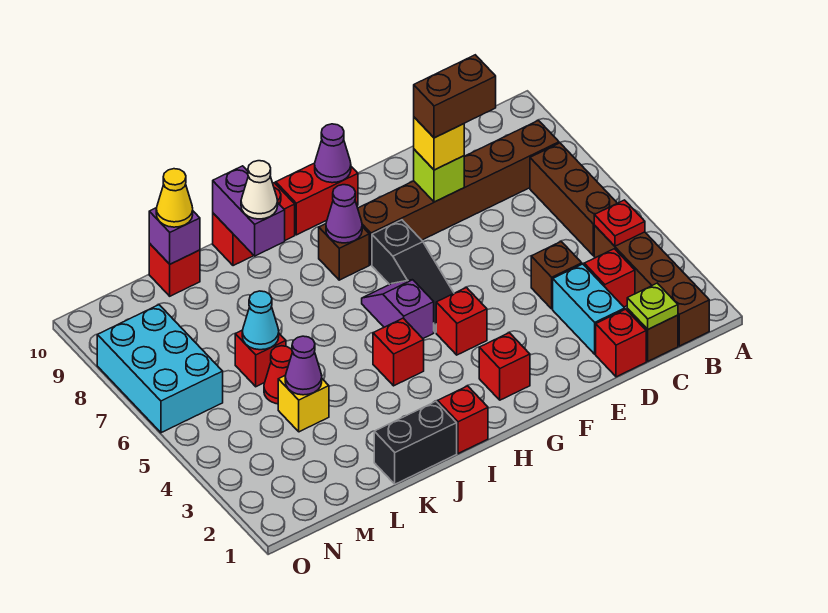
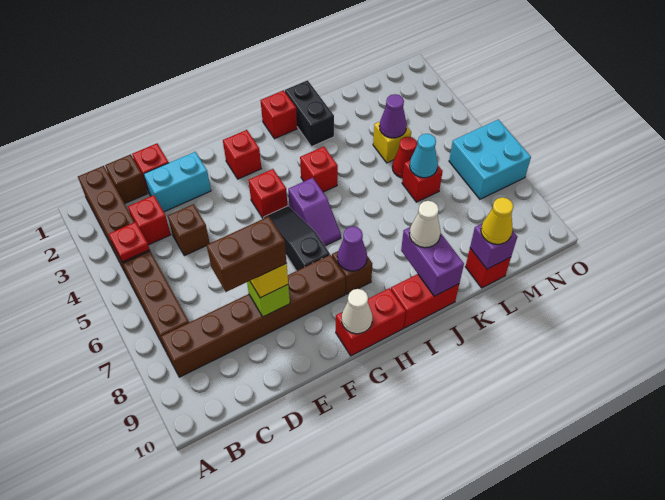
lime 1x1 plate [627,283,678,329] -> none
cyan 1x2 brick [553,264,625,354] -> cyan 1x2 brick turned to [144,152,211,212]
purple 1x1 cone [315,124,351,183] -> white 1x1 cone [342,289,373,334]
black 1x2 brick [374,401,457,484] -> black 1x2 brick turned to [285,80,334,147]
cyan 2x3 brick [97,305,223,433] -> cyan 2x2 brick [449,119,531,199]

